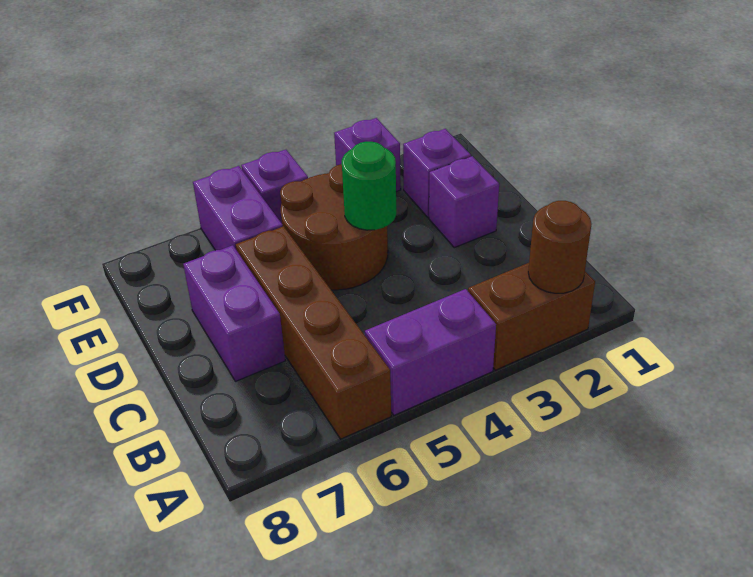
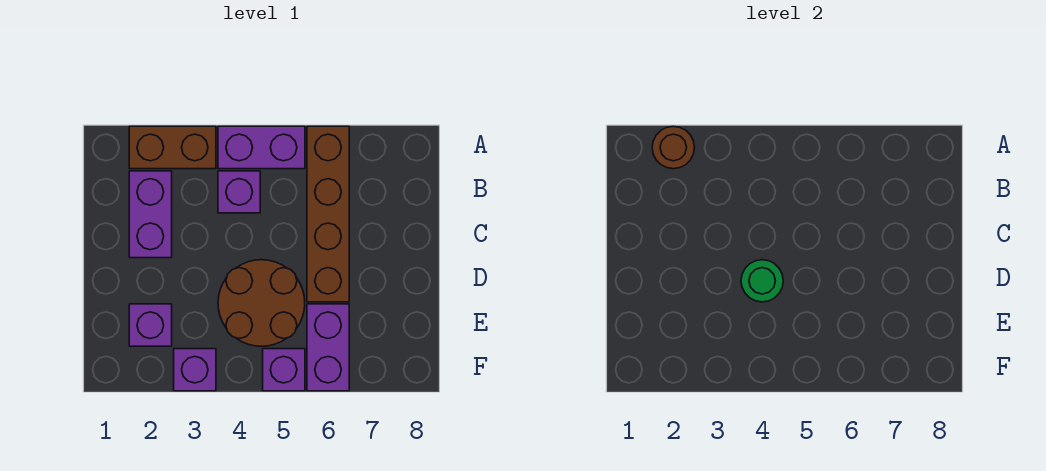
purple 1x2 brick [183,245,285,381] -> purple 1x2 brick moved to [129,171,172,258]
purple 1x1 brick [429,156,499,248] -> purple 1x1 brick moved to [218,171,260,213]

